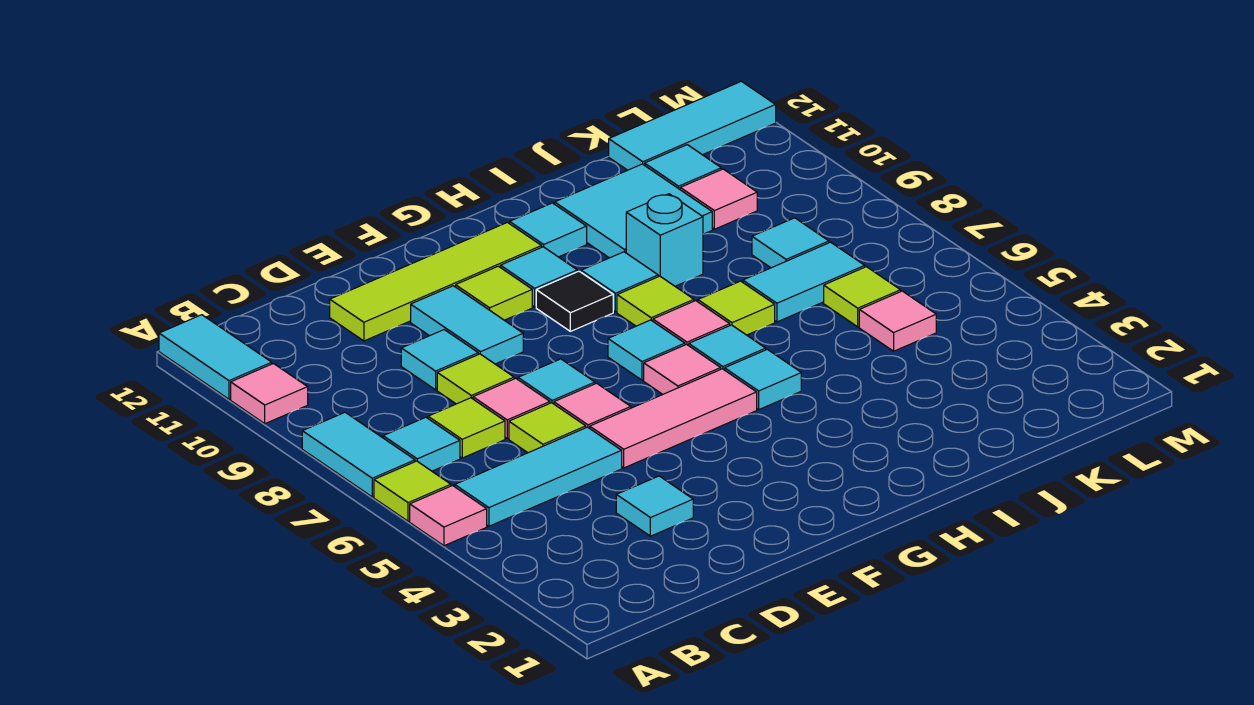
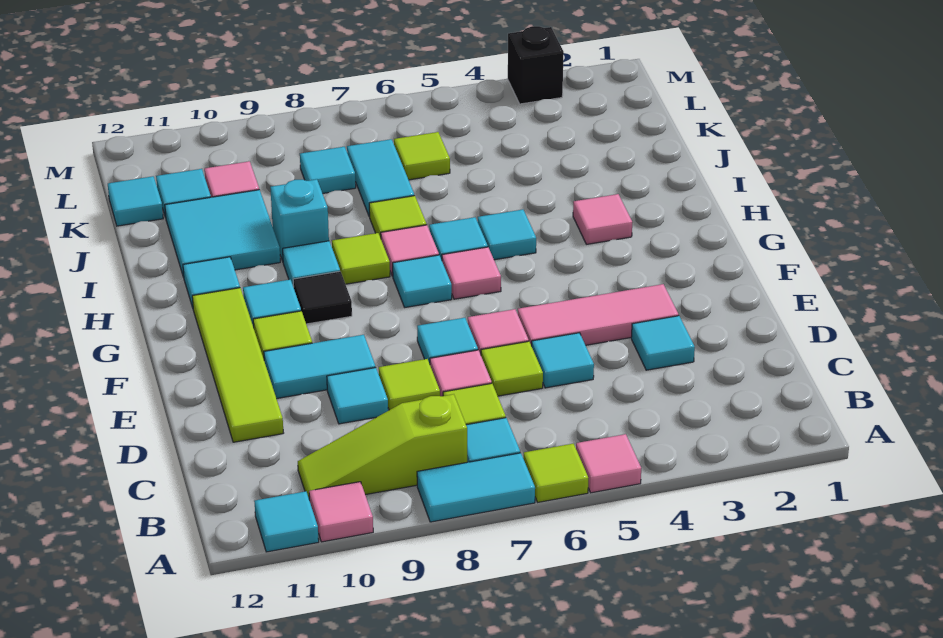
cyan 1x2 tile [159,315,272,399] -> cyan 1x1 tile [254,491,319,552]
cyan 1x3 tile [455,427,622,526] -> cyan 1x1 tile [532,333,594,388]
none -> lime 1x3 slope [298,394,467,498]
pink 1x3 tile [590,369,757,468] -> pink 1x3 tile turned to [518,284,679,346]
pink 1x1 tile [859,291,936,351] -> pink 1x1 tile moved to [573,194,632,244]
cyan 1x3 tile [609,81,776,170] -> cyan 1x1 tile [108,176,163,226]
none -> black 1x1 brick [508,26,564,104]

